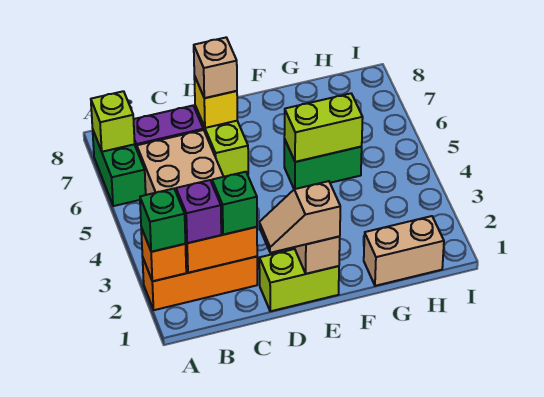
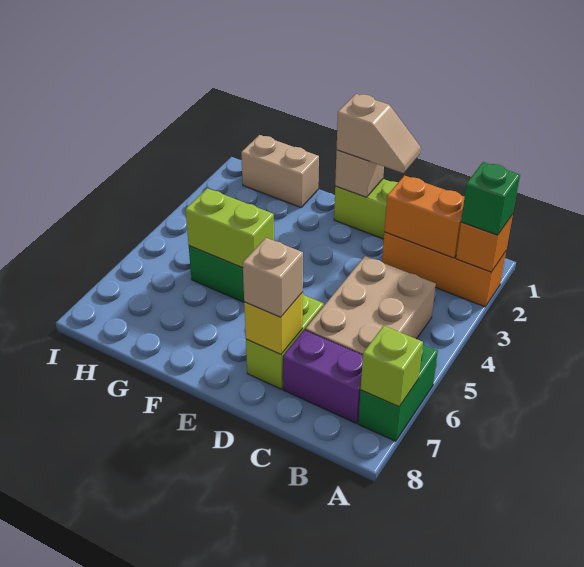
purple 1x1 brick [176,180,221,243] -> none
green 1x1 brick [212,172,257,235] -> none

